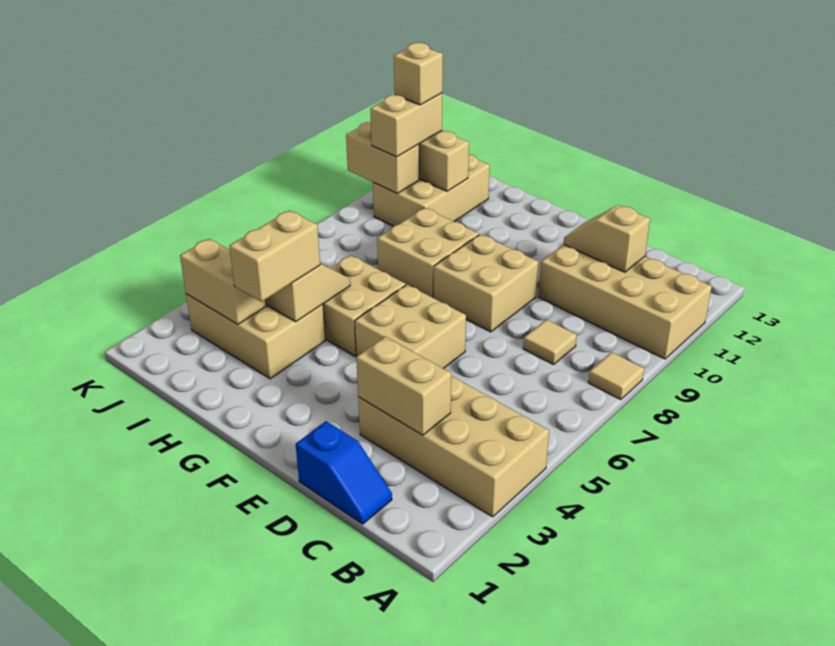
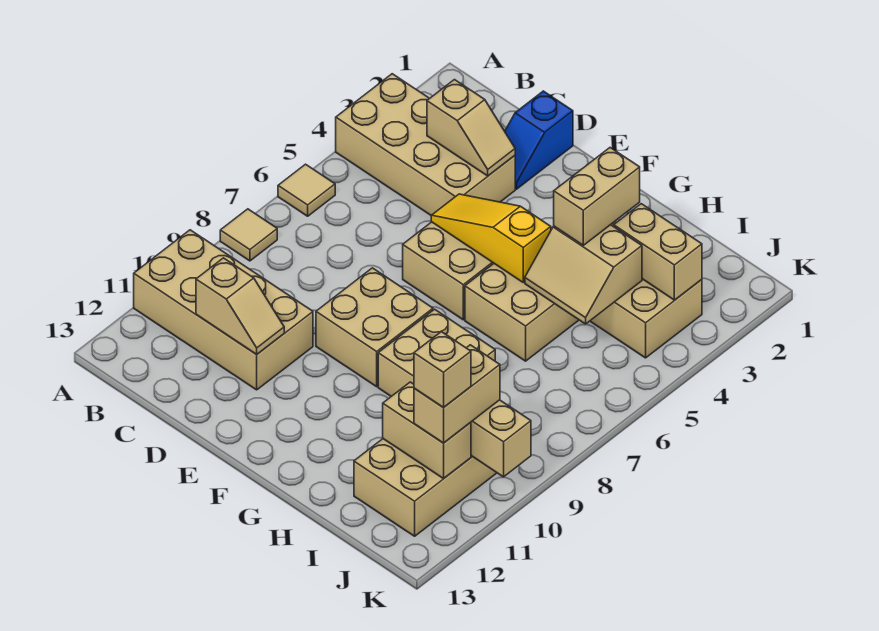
blue 1x2 slope [296,421,392,524] -> blue 1x2 slope turned to [505,91,573,189]
tan 1x2 brick [356,336,451,435] -> tan 1x2 slope [427,80,515,176]
tan 1x1 tile [523,320,577,365] -> tan 1x1 tile moved to [278,164,335,216]
none -> yellow 1x3 slope [431,194,551,282]

